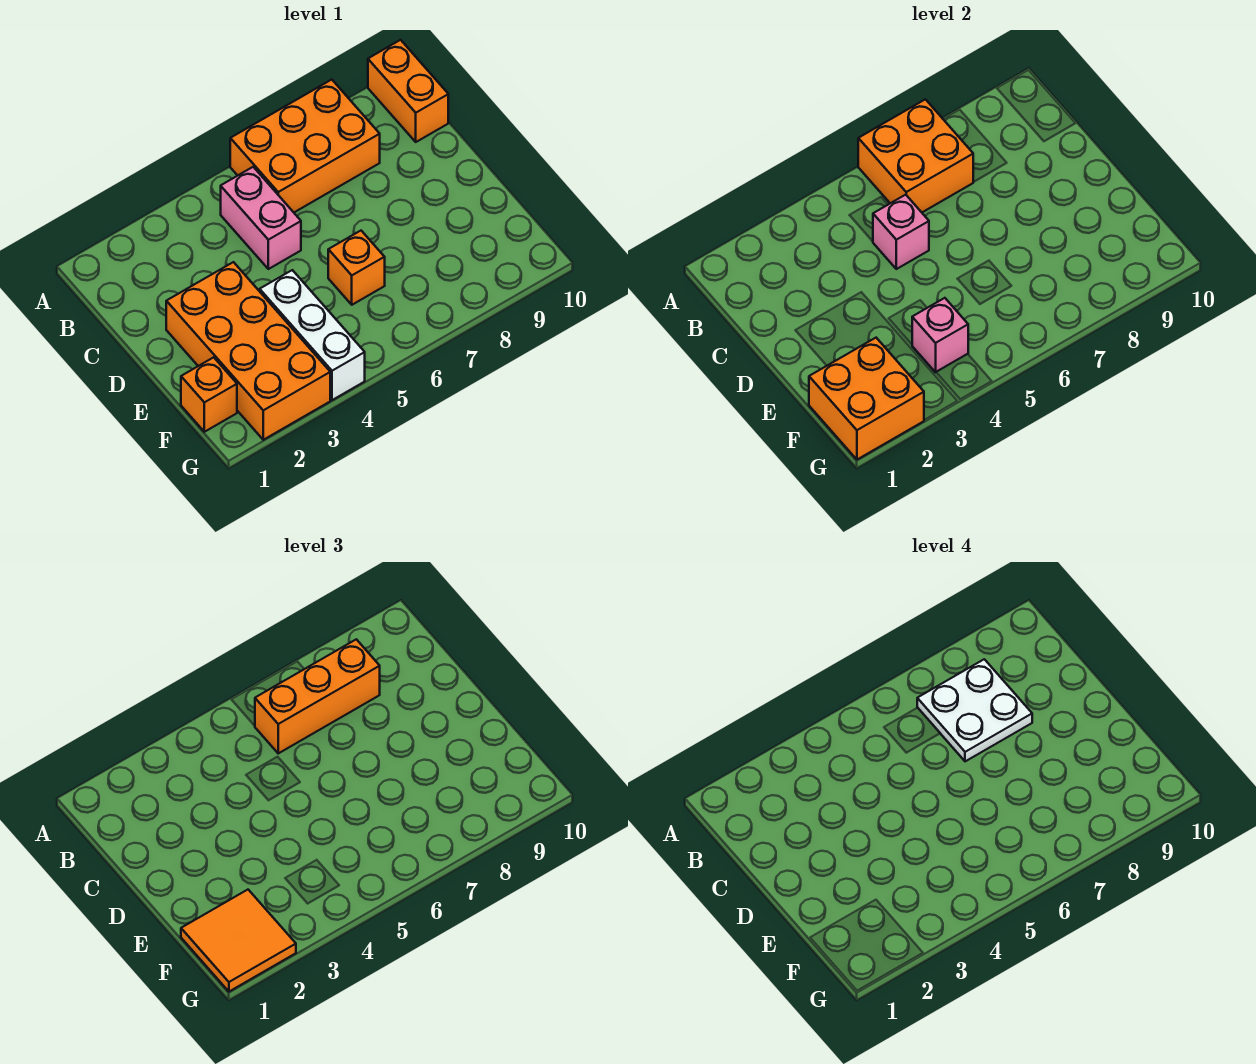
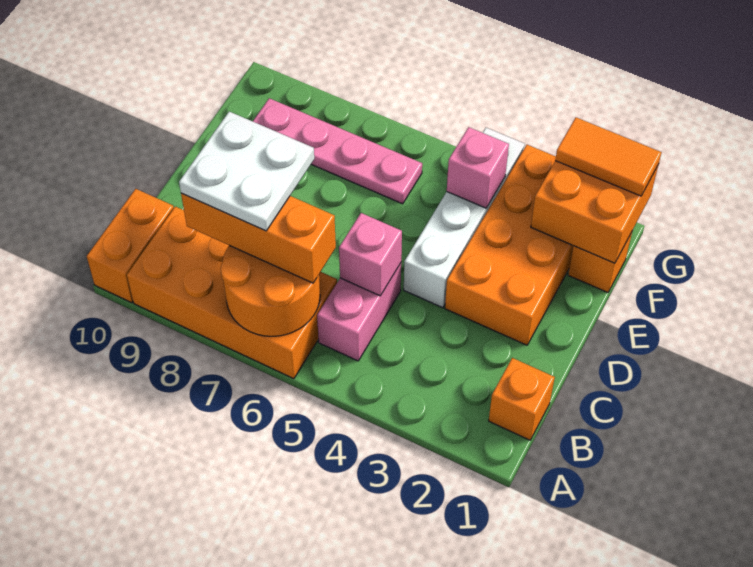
orange 2x3 brick [230,80,380,212] -> orange 2x4 brick [127,207,337,379]
orange 2x2 brick [858,99,973,212] -> orange 2x2 round brick [221,245,320,336]
white 1x3 brick [260,270,365,400] -> white 1x4 brick [404,128,525,308]
orange 1x1 brick [328,231,385,305] -> orange 1x1 brick moved to [489,358,555,440]
orange 2x2 tile [181,890,296,992] -> orange 1x2 tile [555,118,662,196]
none -> pink 1x4 plate [253,98,422,204]

